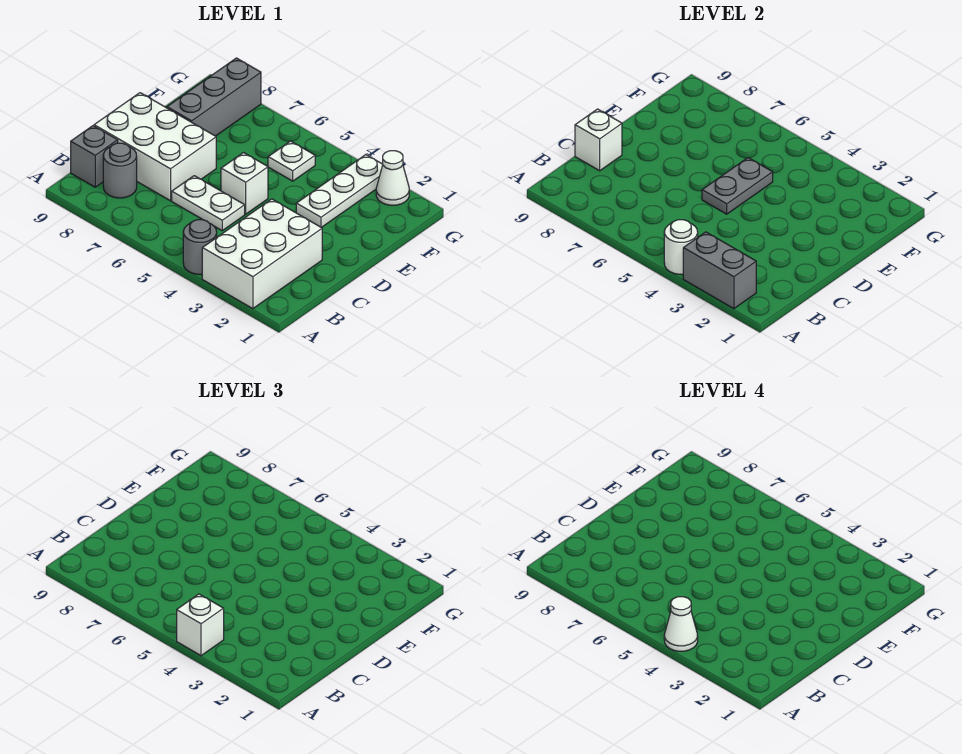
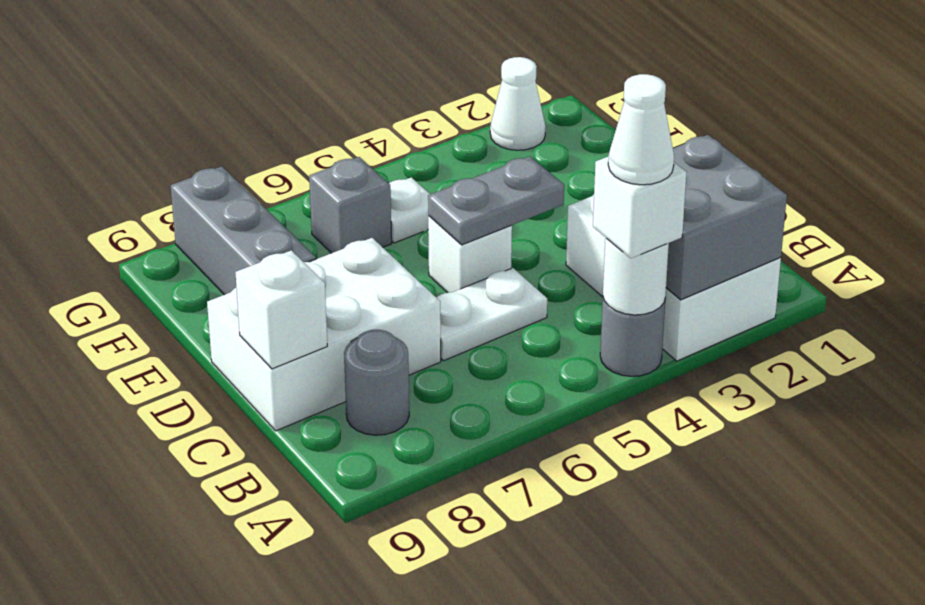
grey 1x2 brick [683,232,756,309] -> grey 2x2 brick [666,135,787,300]
grey 1x1 brick [71,126,118,187] -> grey 1x1 brick moved to [309,157,392,253]
grey 1x2 plate [702,158,773,214] -> grey 1x2 plate turned to [428,156,564,245]
white 1x3 plate [296,155,383,228] -> none

